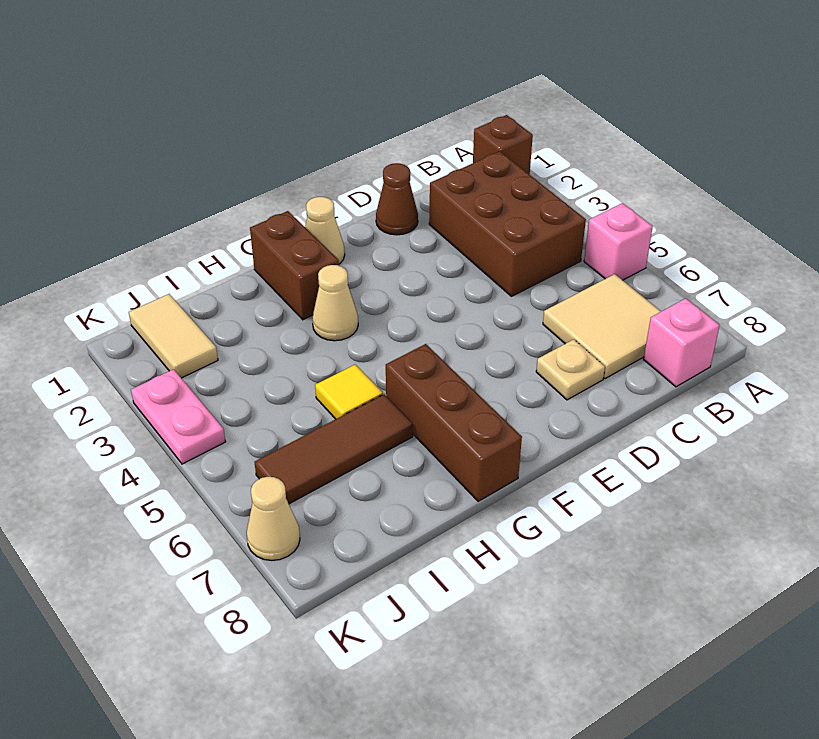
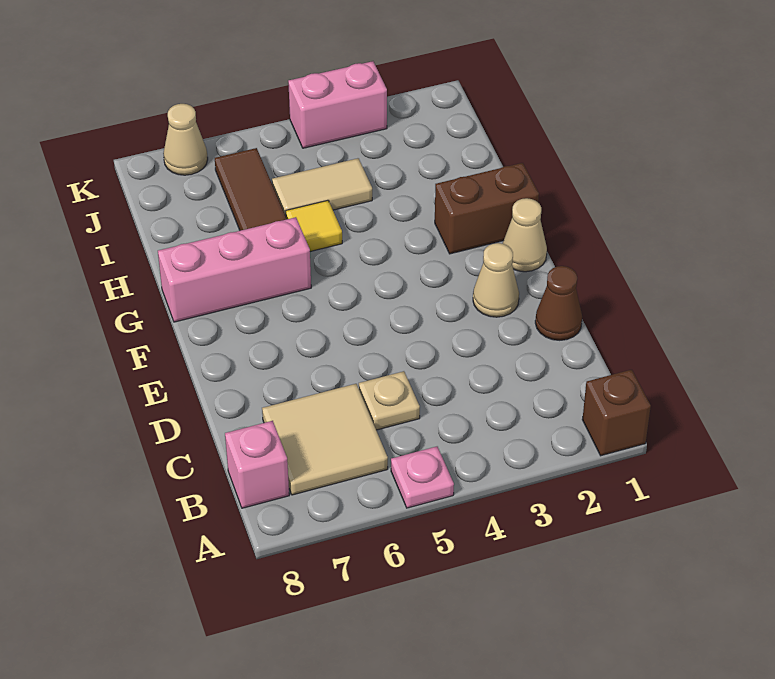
pink 1x1 brick [584,203,653,280] -> pink 1x1 plate [391,447,454,508]
brown 2x3 brick [429,151,586,296] -> none
tan 1x1 plate [536,339,605,400] -> tan 1x1 plate moved to [359,371,420,430]
tan 1x1 cone [312,265,358,341] -> tan 1x1 cone moved to [473,243,519,317]
brown 1x3 brick [386,344,522,501] -> pink 1x3 brick [158,217,311,322]
tan 1x2 tile [129,294,218,378] -> tan 1x2 tile moved to [272,158,372,216]
pink 1x2 plate [131,369,225,464] -> pink 1x2 brick [288,61,387,148]

